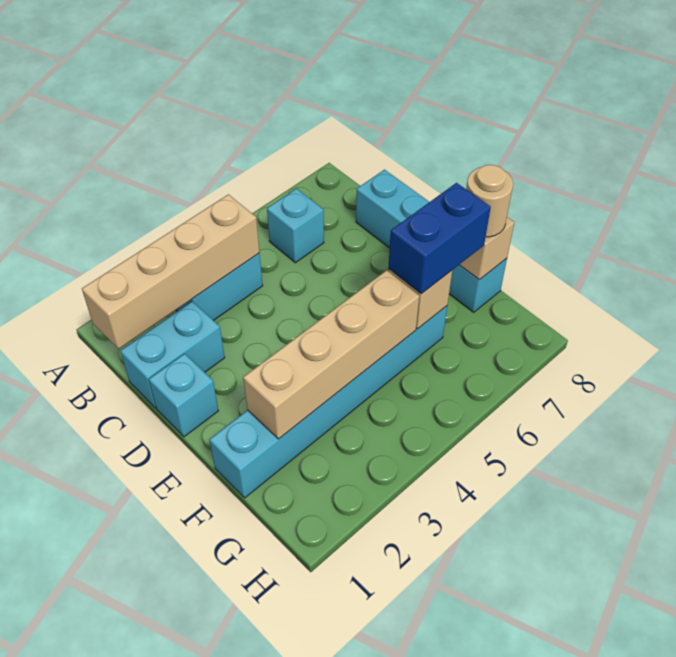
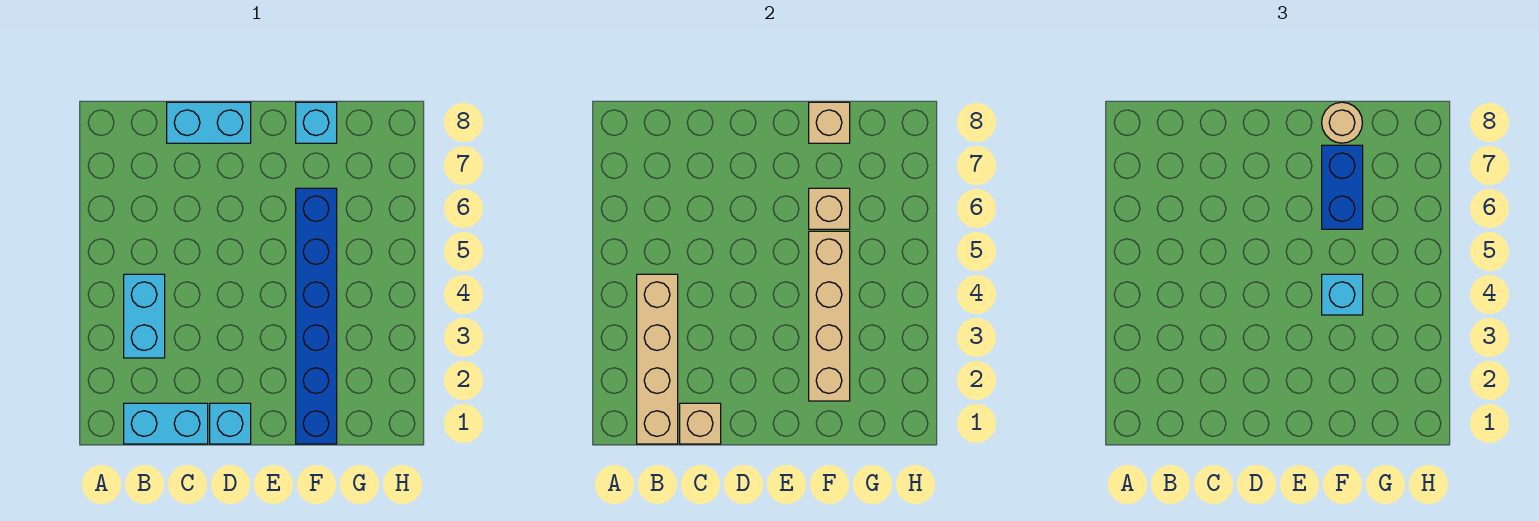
cyan 1x1 brick [267,189,324,263] -> cyan 1x1 brick moved to [1322,274,1363,315]
cyan 1x2 brick [120,301,225,408] -> cyan 1x2 brick turned to [124,403,208,444]
none -> tan 1x1 brick [680,403,721,444]
cyan 1x6 brick [210,306,447,498] -> blue 1x6 brick [296,188,337,444]

